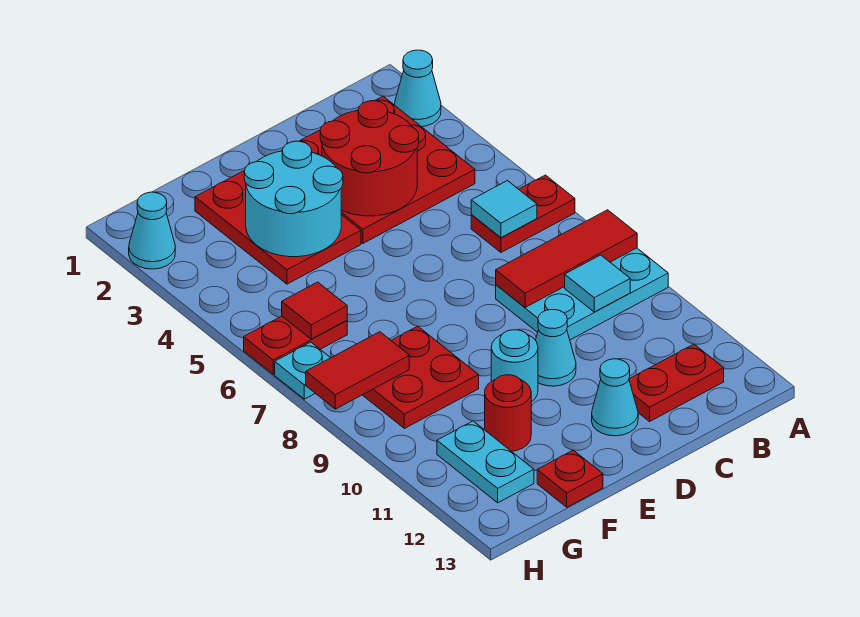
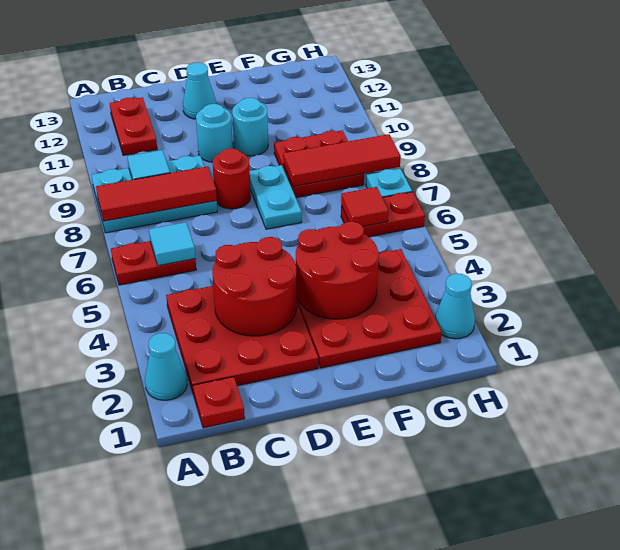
red 1x2 plate [629,344,724,421] -> red 1x2 plate turned to [110,97,157,155]
cyan 1x1 cone [535,310,576,386] -> cyan 1x1 round brick [196,104,233,162]
red 2x3 plate [195,171,361,284] -> red 3x3 plate [297,249,442,368]
cyan 2x2 round brick [244,141,343,257] -> red 2x2 round brick [296,222,379,319]
red 1x1 round brick [485,375,531,451] -> red 1x1 round brick moved to [213,149,251,209]
red 1x1 plate [537,450,603,507] -> red 1x1 plate moved to [193,377,245,428]
red 1x2 tile [306,332,409,409] -> red 1x3 tile [283,134,401,186]
cyan 1x2 plate [437,421,534,503] -> cyan 1x2 plate moved to [250,165,302,229]

